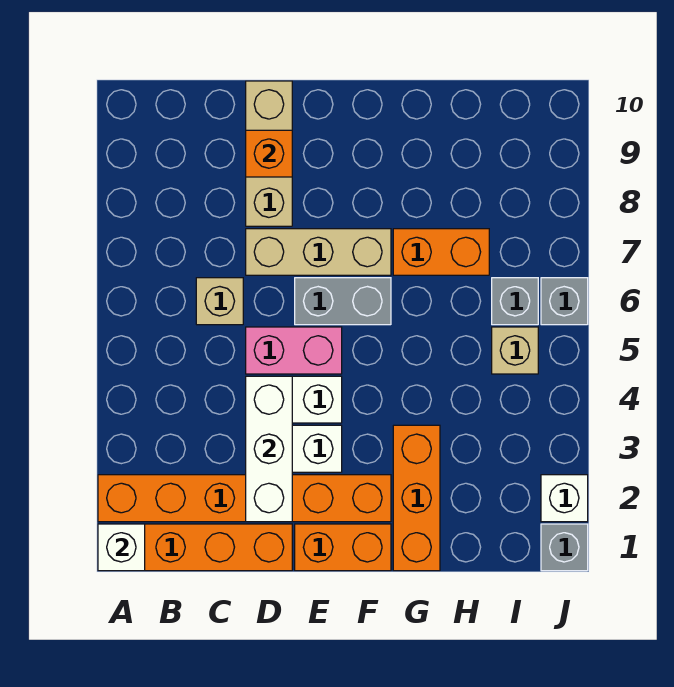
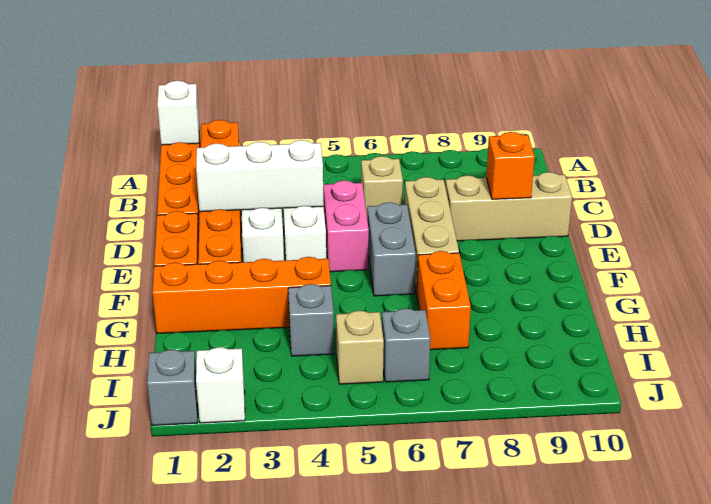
orange 1x3 brick [393,425,440,571] -> orange 1x4 brick [152,257,331,334]
grey 1x1 brick [541,278,588,325] -> grey 1x1 brick moved to [288,284,334,356]

